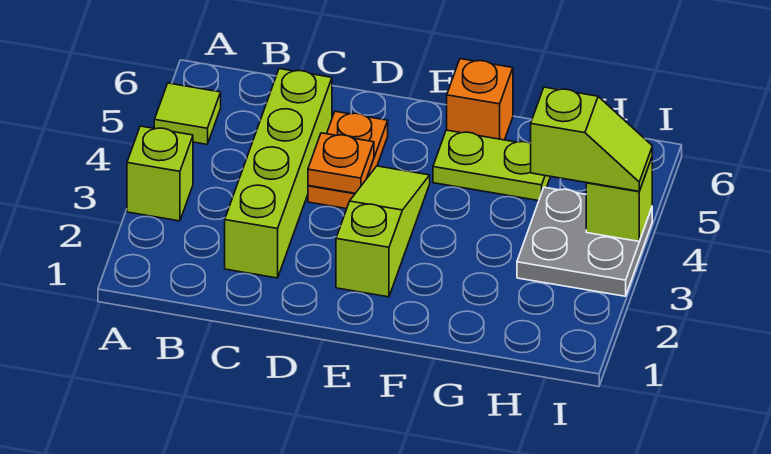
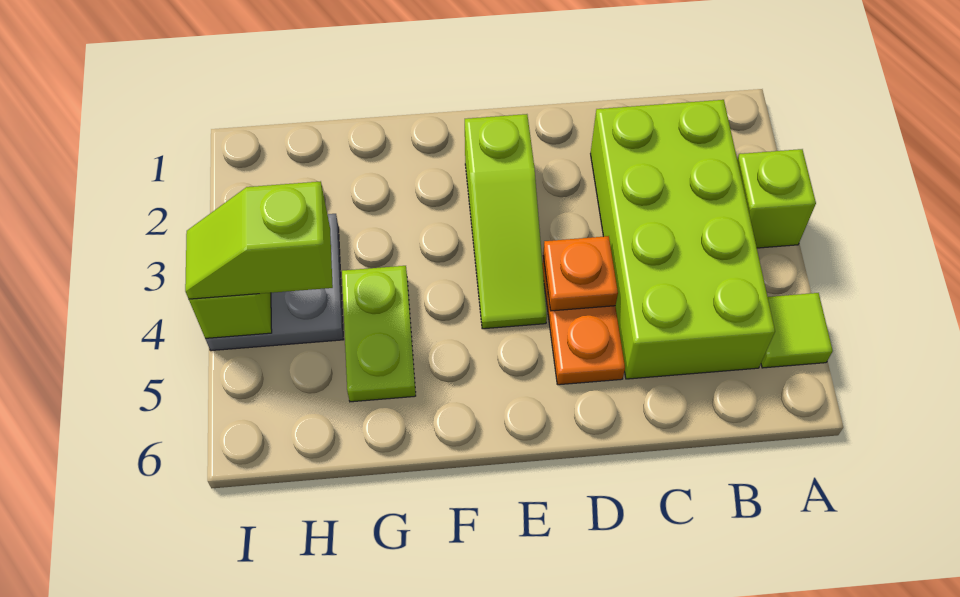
lime 1x4 brick [225,69,332,278] -> lime 2x4 brick [591,100,775,379]
lime 1x2 plate [433,130,551,201] -> lime 1x2 plate turned to [342,266,416,402]
orange 1x1 brick [447,59,513,140] -> none

